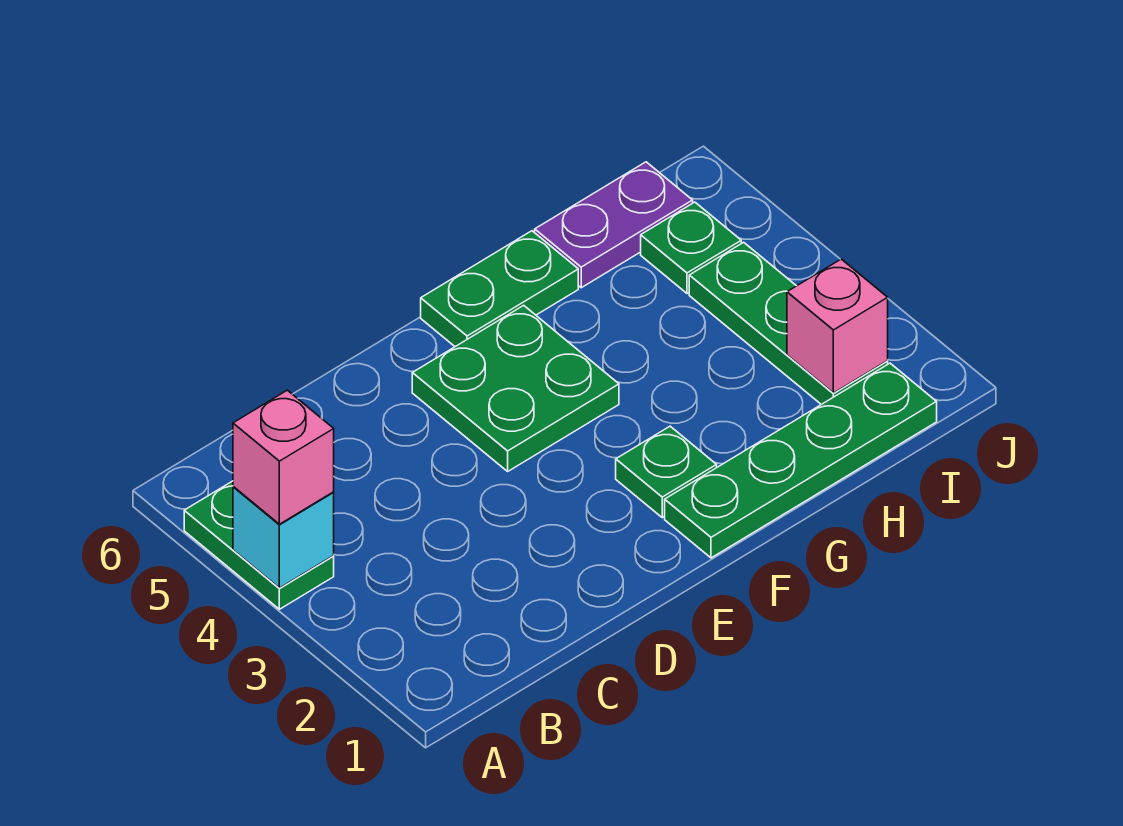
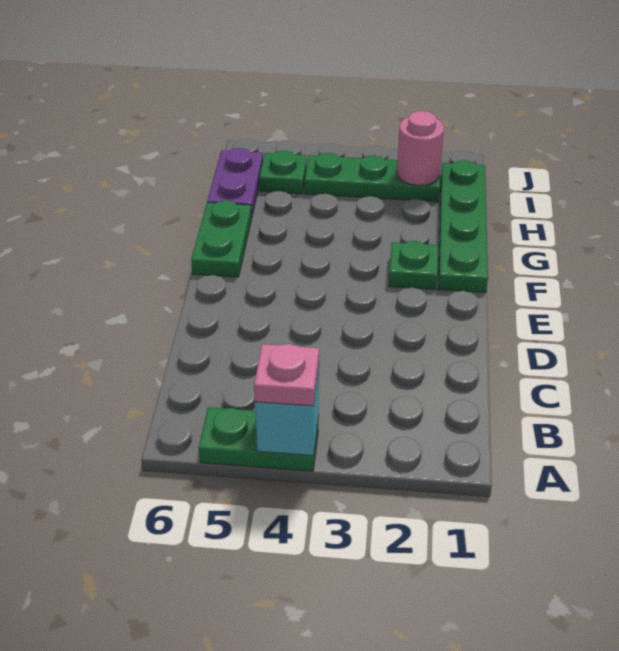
pink 1x1 brick [233,390,334,524] -> pink 1x1 plate [254,344,319,406]
green 2x2 plate [412,305,619,471] -> none
pink 1x1 brick [787,259,888,393] -> pink 1x1 round brick [397,111,444,185]

